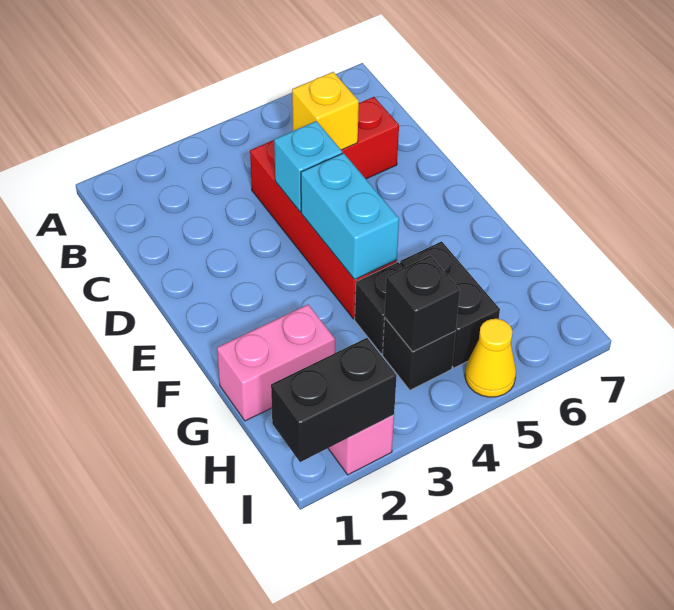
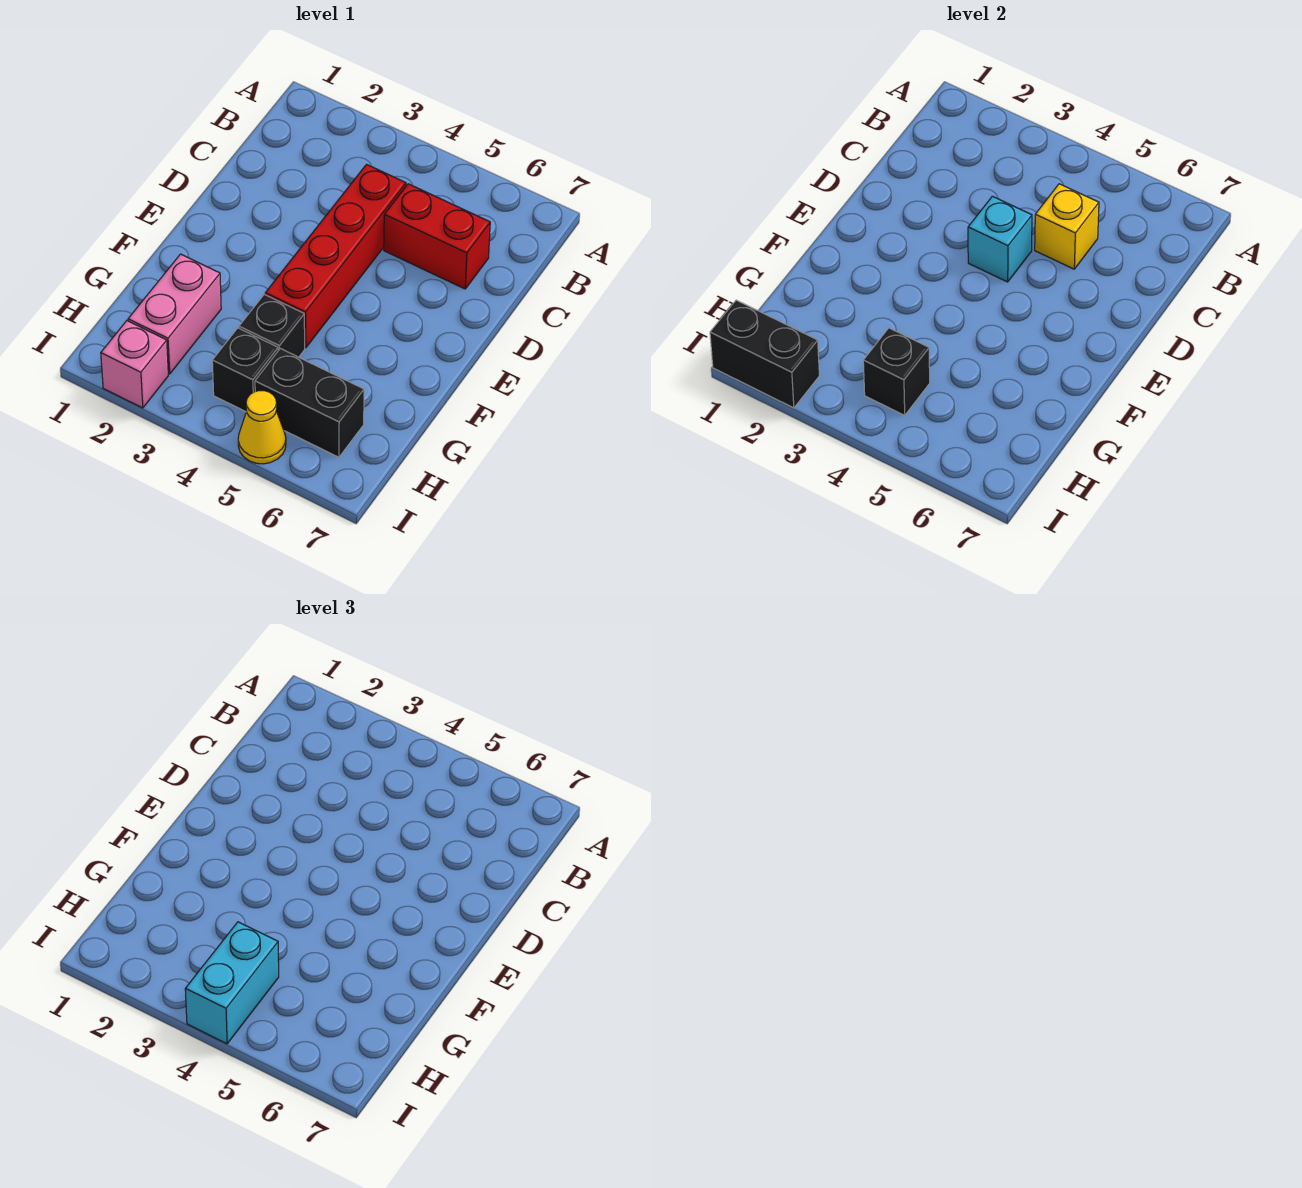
cyan 1x2 brick [301,153,399,280] -> cyan 1x2 brick moved to [185,922,279,1044]
pink 1x2 brick [217,305,335,421] -> pink 1x2 brick turned to [128,254,221,374]
black 1x2 brick [400,241,500,368] -> black 1x2 brick turned to [255,348,364,457]

